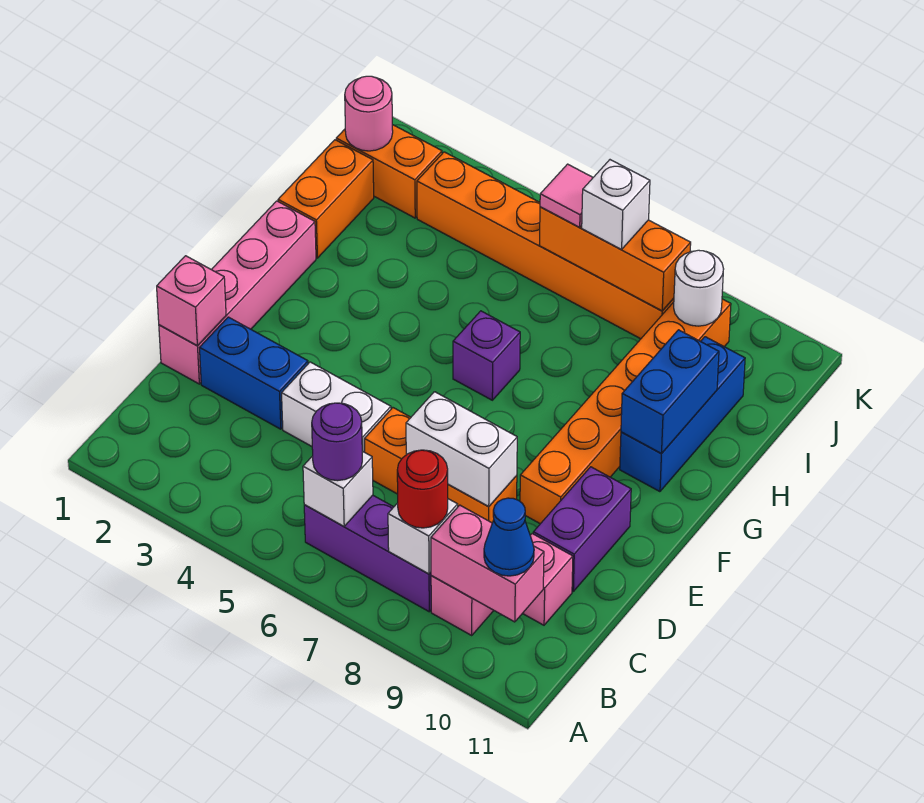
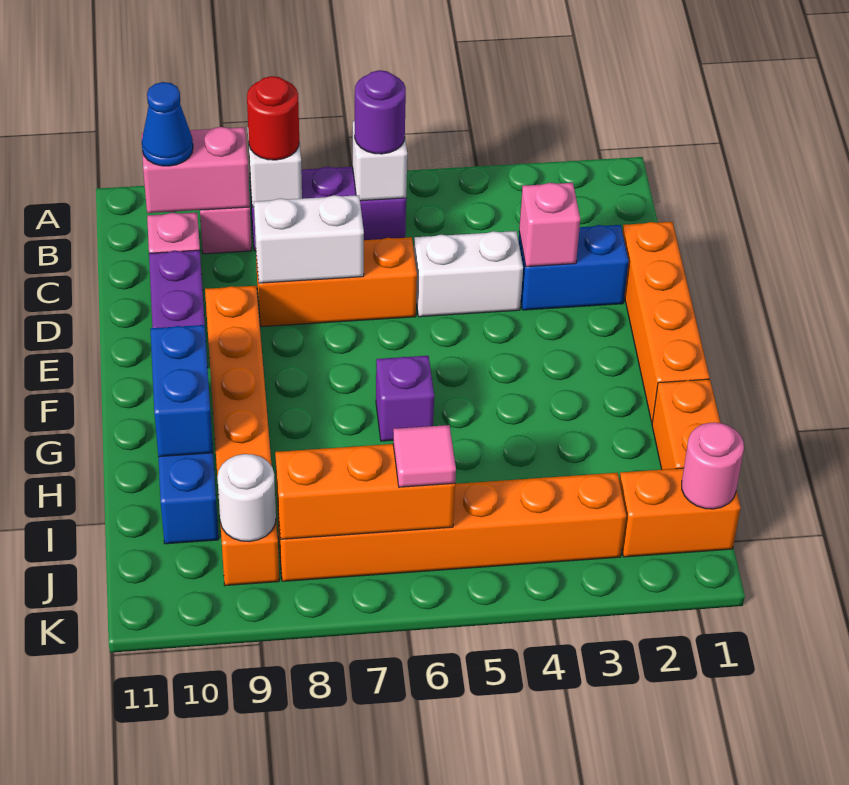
pink 1x4 brick [159,201,316,384] -> orange 1x4 brick [622,222,710,422]
pink 1x1 brick [157,256,226,346] -> pink 1x1 brick moved to [519,183,580,267]
white 1x1 brick [582,160,650,250] -> none

